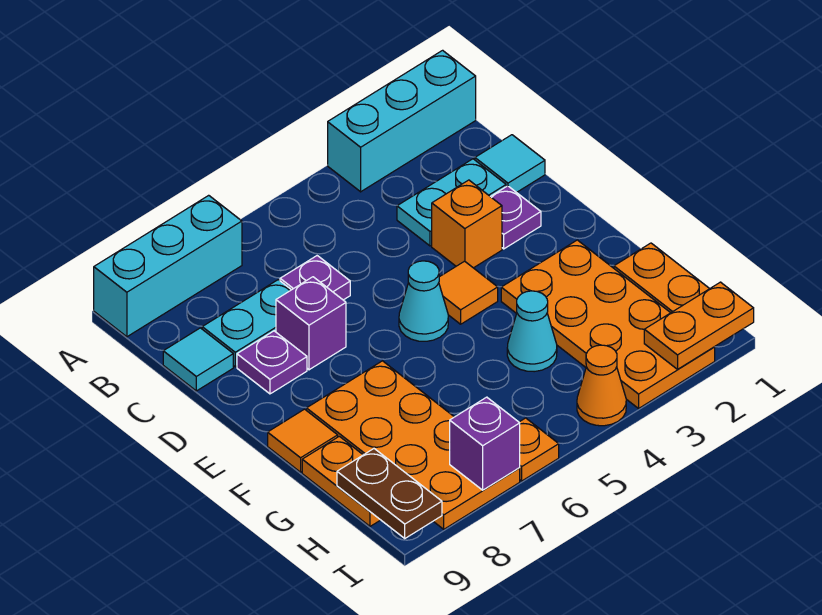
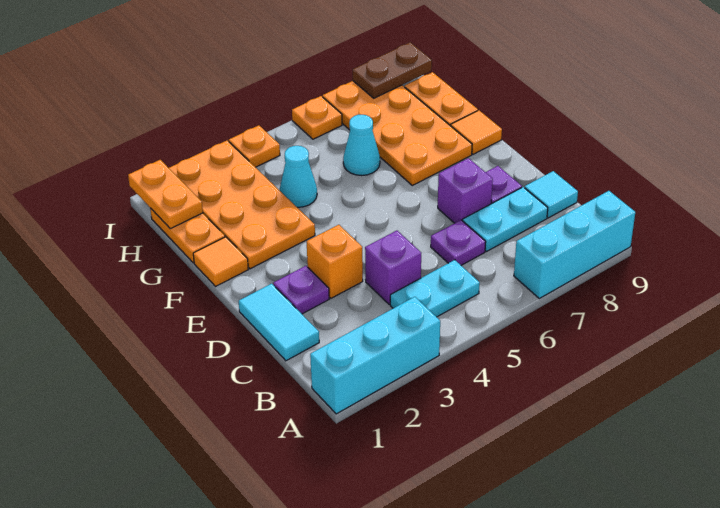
cyan 1x1 tile [475,135,545,193] -> cyan 1x2 tile [239,284,319,361]
cyan 1x2 plate [397,159,506,246] -> cyan 1x2 plate moved to [390,260,480,317]
orange 1x1 tile [439,261,498,324] -> orange 1x1 tile moved to [193,237,248,286]
cyan 1x1 cone [399,261,448,341] -> cyan 1x1 cone moved to [343,115,380,176]
brown 1x2 plate [337,449,442,538] -> brown 1x2 plate turned to [353,42,432,98]
orange 1x2 plate [644,282,754,369] -> orange 1x2 plate turned to [128,160,203,229]
orange 1x1 cone [577,345,626,426] -> orange 1x1 plate [229,125,280,167]
purple 1x1 brick [450,397,520,490] -> purple 1x1 brick moved to [365,231,421,305]

